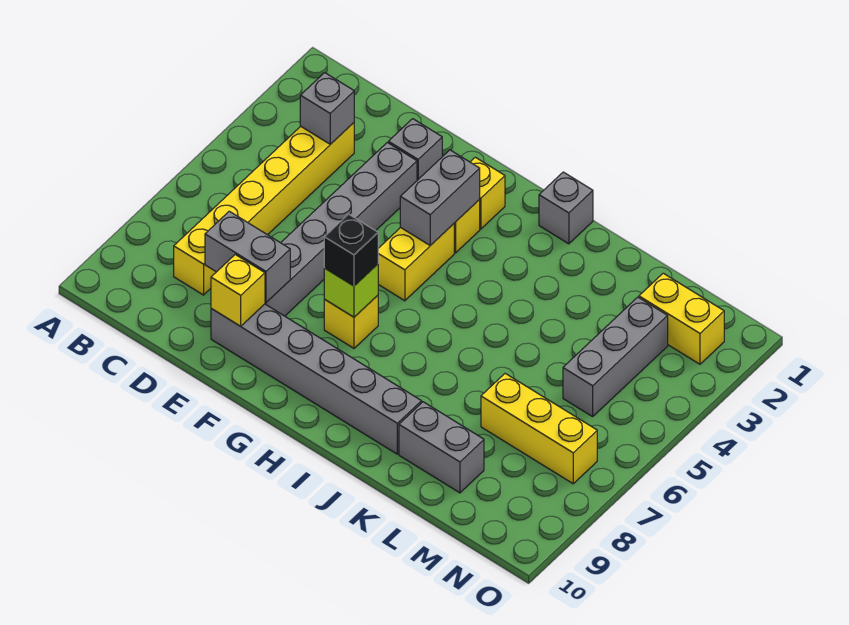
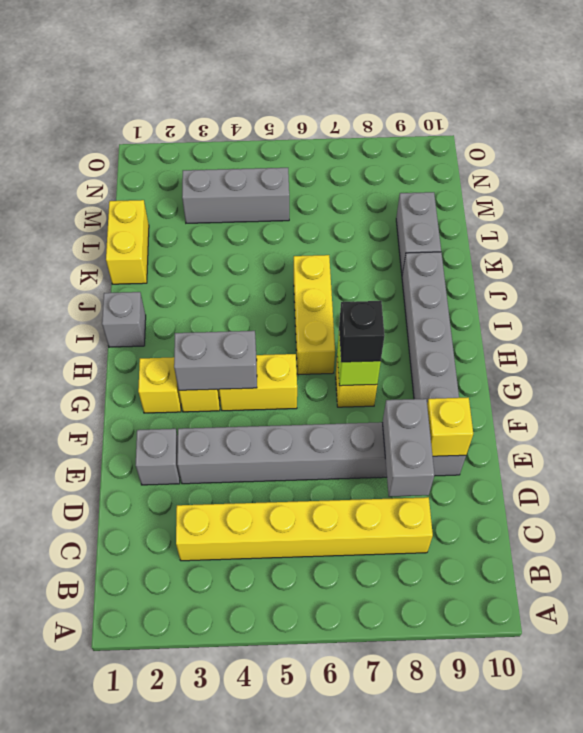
grey 1x1 brick [300,73,354,144] -> none
yellow 1x3 brick [481,373,597,484] -> yellow 1x3 brick moved to [294,255,335,375]
yellow 1x2 brick [639,273,724,364] -> yellow 1x2 brick moved to [106,200,149,284]

